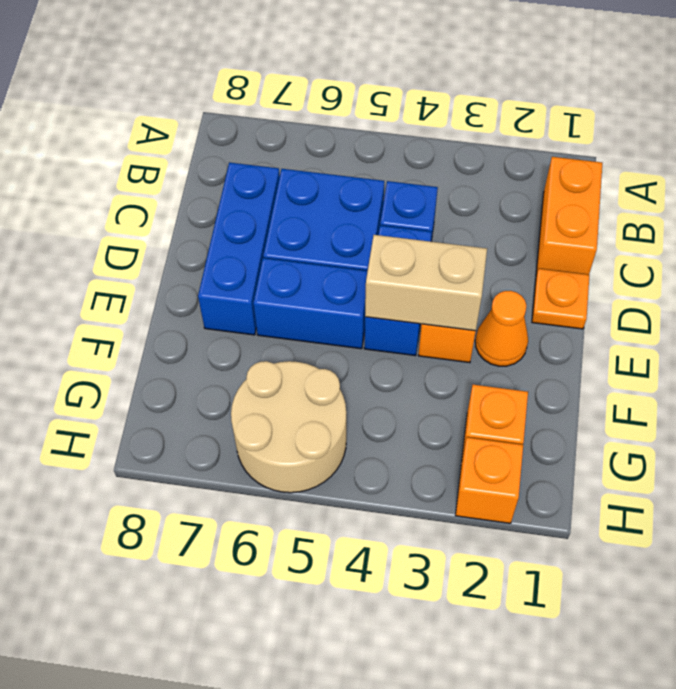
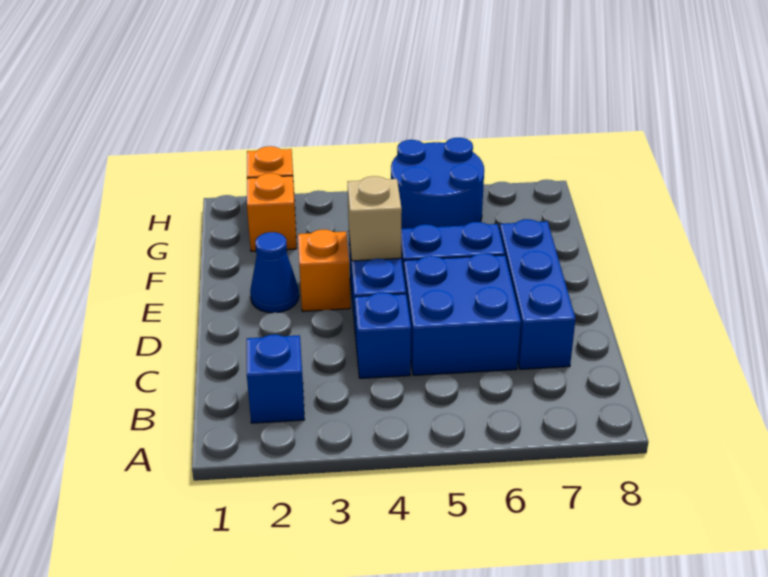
orange 1x2 brick [536,157,602,276] -> none
none -> blue 1x1 brick [247,335,304,423]
orange 1x1 plate [532,269,589,329] -> none
orange 1x1 cone [475,291,528,366] -> blue 1x1 cone [250,232,299,313]
tan 1x2 brick [365,235,487,331] -> tan 1x1 brick [348,176,402,261]
tan 2x2 round brick [231,361,346,493] -> blue 2x2 round brick [391,138,484,229]

